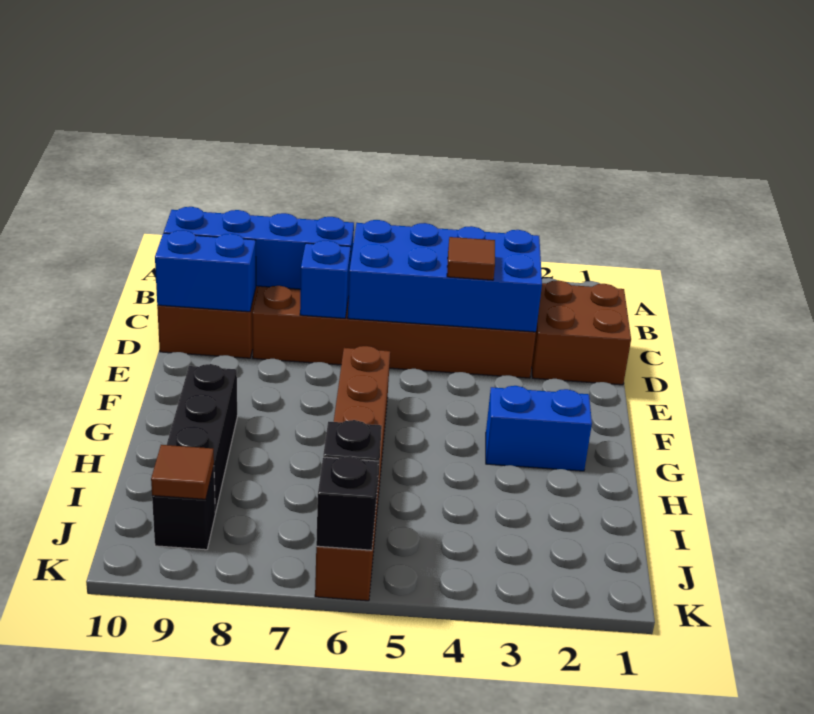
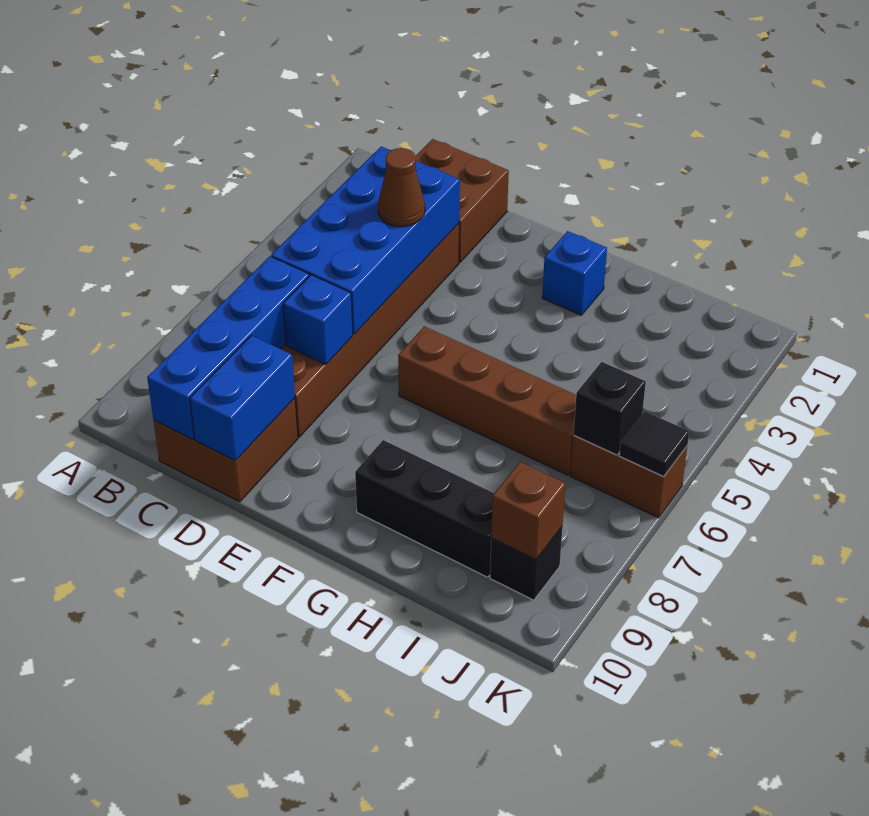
brown 1x1 tile [447,237,495,280] -> brown 1x1 cone [378,148,425,227]
blue 1x2 brick [486,386,592,471] -> blue 1x1 brick [542,231,607,315]
brown 1x1 tile [151,445,214,499] -> brown 1x1 brick [491,462,566,560]
black 1x1 brick [316,456,378,550] -> black 1x1 tile [619,411,689,476]

